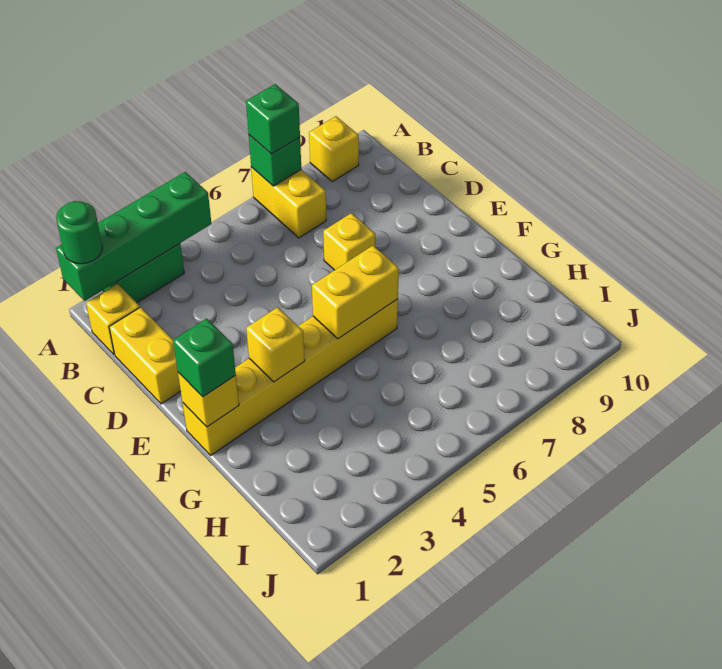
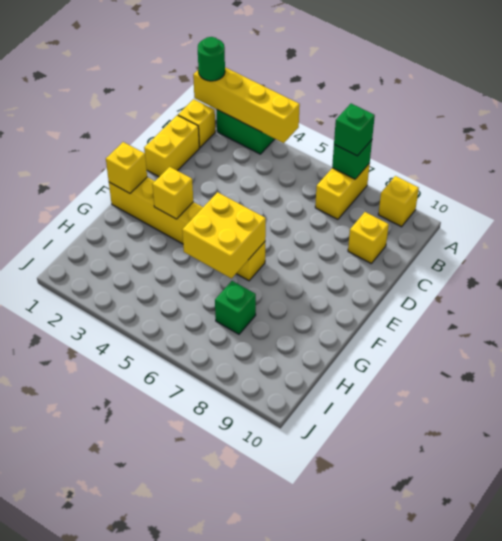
green 1x4 brick [56,172,211,301] -> yellow 1x4 brick [193,67,300,143]
yellow 1x1 brick [323,213,375,270] -> yellow 1x1 brick moved to [348,212,389,263]
green 1x1 brick [173,319,236,397] -> green 1x1 brick moved to [215,281,256,334]
yellow 1x2 brick [312,246,399,339] -> yellow 2x2 brick [182,192,266,278]

